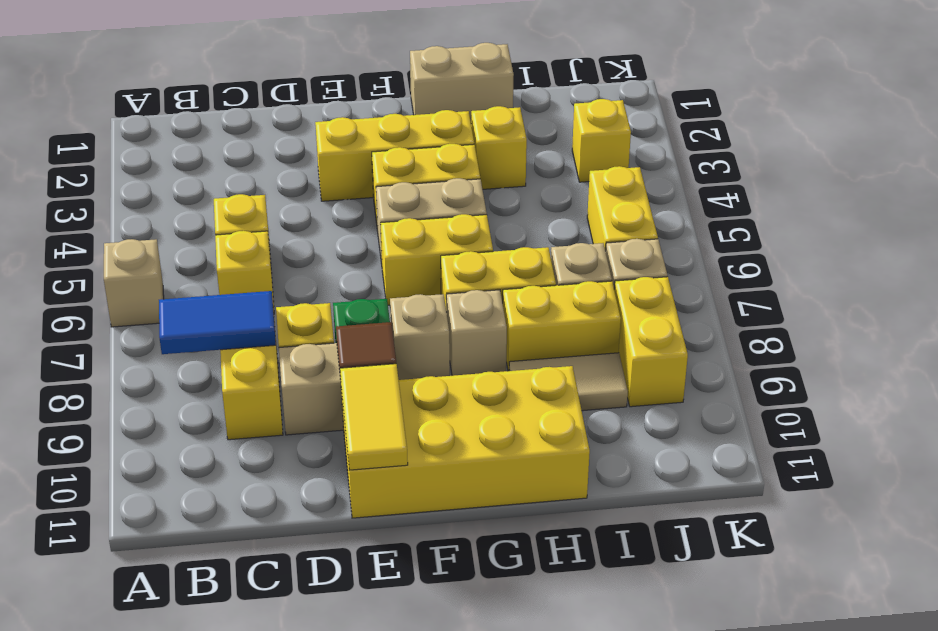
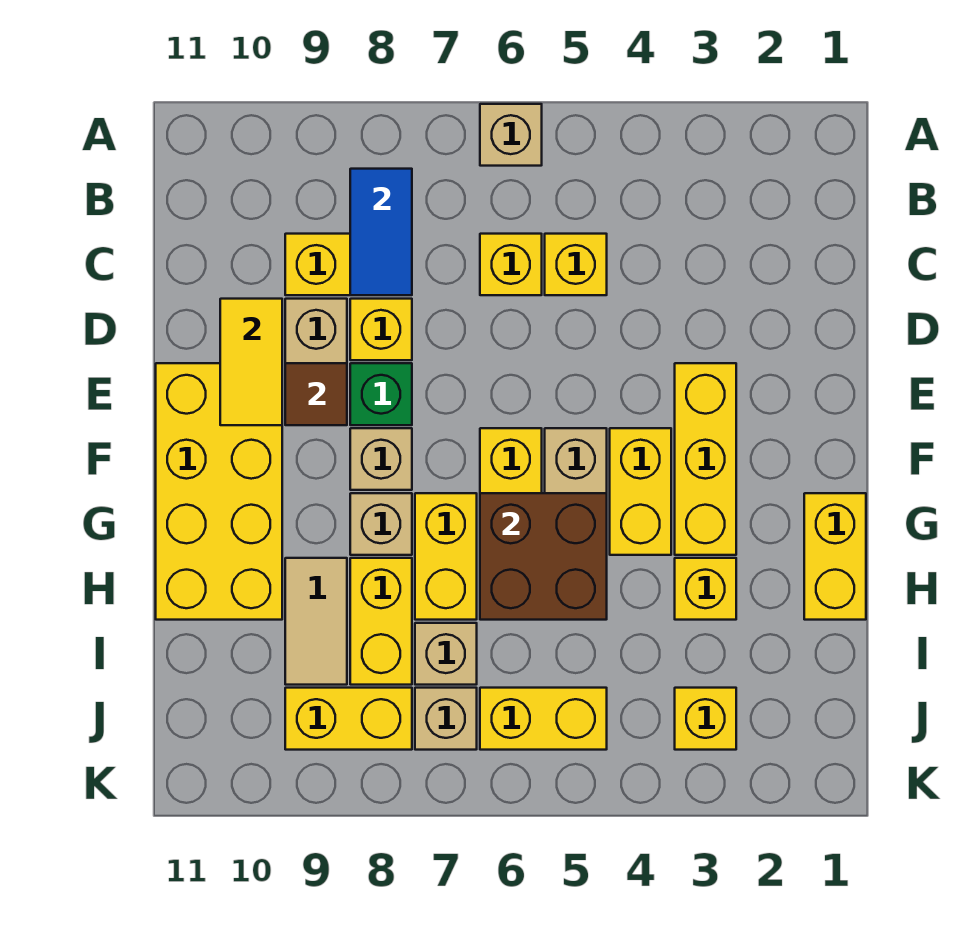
yellow 1x2 tile [340,364,408,470] -> yellow 1x2 tile turned to [220,299,282,425]
tan 1x2 brick [410,43,514,121] -> yellow 1x2 brick [804,493,866,620]
none -> brown 2x2 brick [480,493,607,620]

